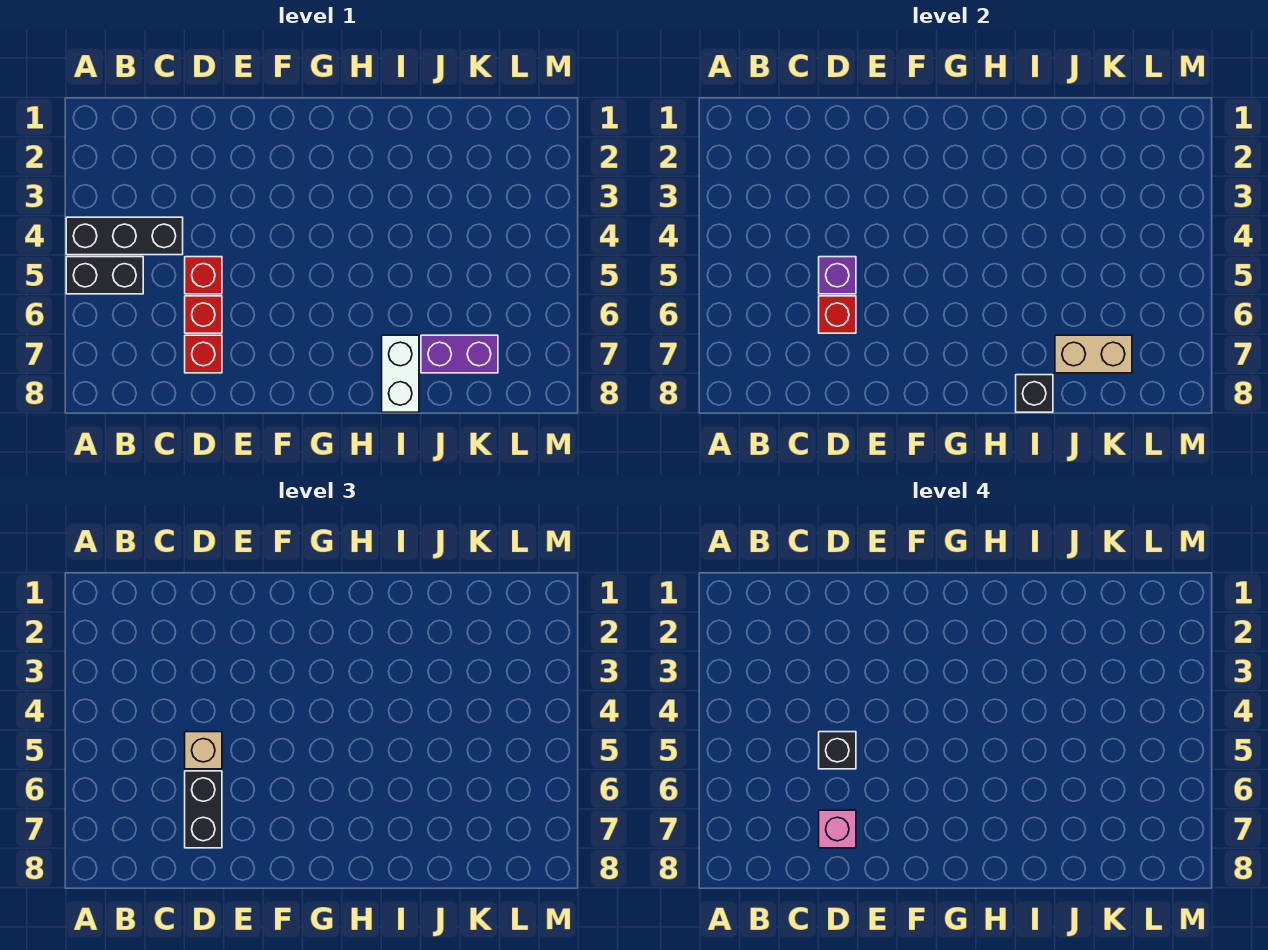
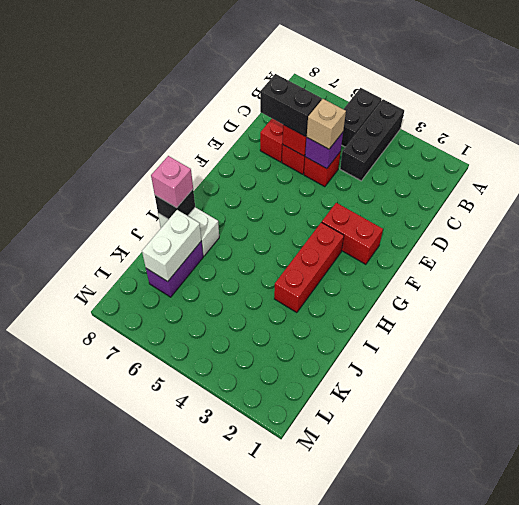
black 1x1 brick [819,732,856,769] -> none
pink 1x1 brick [819,810,856,848] -> pink 1x1 brick moved to [151,156,193,208]
none -> red 1x2 brick [322,203,383,264]
none -> red 1x3 brick [274,222,344,313]
tan 1x2 brick [1055,335,1132,373] -> white 1x2 brick [142,210,201,281]

